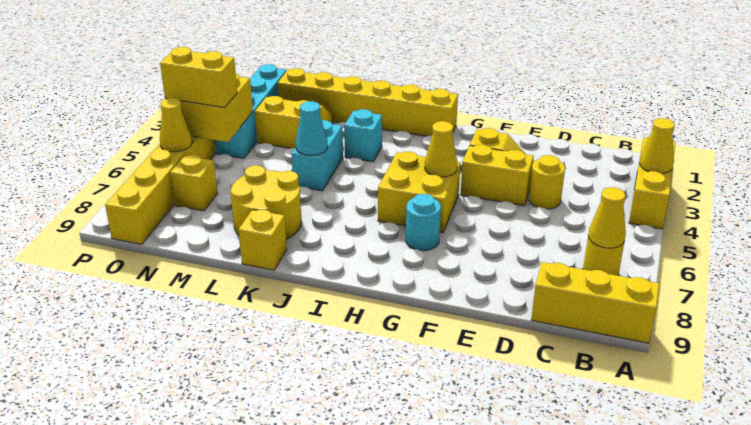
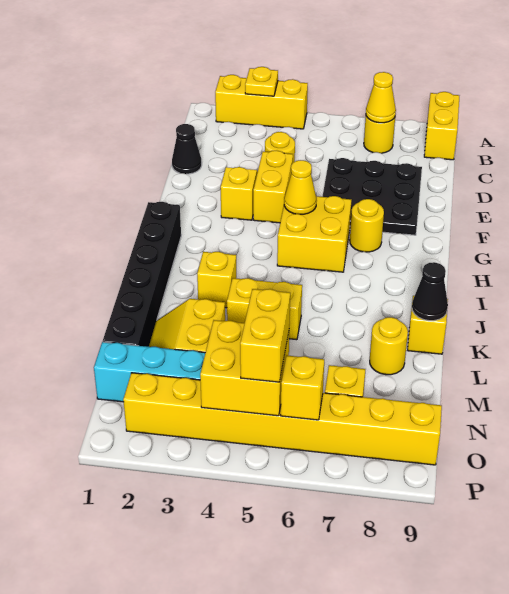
yellow 1x1 cone [640,118,675,173] -> yellow 1x1 plate [245,67,278,96]
yellow 1x3 brick [531,262,659,343] -> yellow 1x2 brick [424,92,459,160]
none -> black 1x1 cone [172,124,202,174]
none -> black 3x3 plate [322,158,422,235]
cyan 1x1 round brick [406,194,441,251] -> yellow 1x1 round brick [350,199,384,252]
yellow 1x6 brick [278,68,458,136] -> black 1x6 brick [103,202,181,347]
cyan 1x1 brick [344,109,382,162] -> yellow 1x1 brick [197,252,237,308]
cyan 1x2 brick [291,120,343,191] -> yellow 1x2 brick [227,278,302,340]
cyan 1x1 cone [296,101,328,155] -> none
yellow 2x2 round brick [231,165,302,239] -> yellow 1x1 round brick [370,317,408,375]
none -> black 1x1 cone [412,262,448,321]
yellow 1x1 cone [160,98,192,152] -> yellow 1x1 brick [281,356,324,420]

